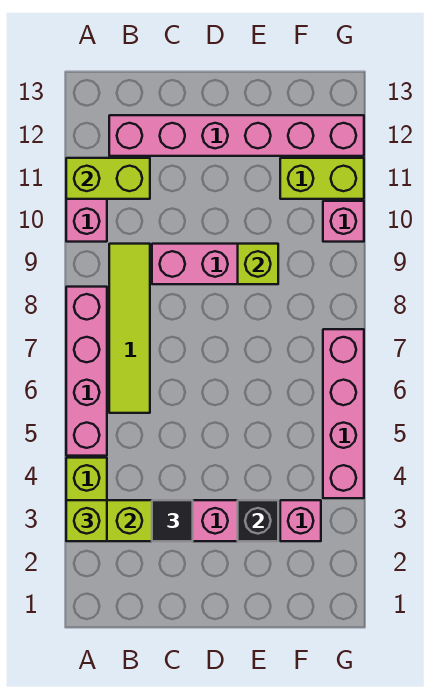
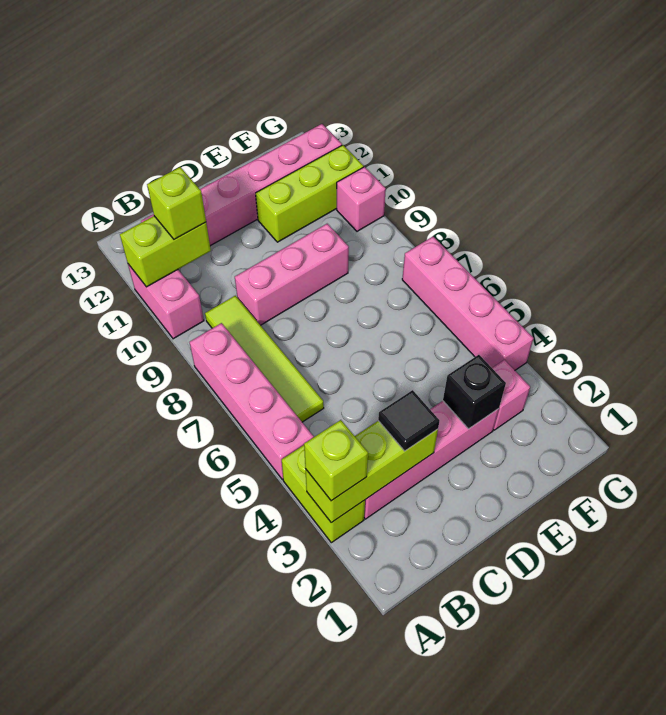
lime 1x1 brick [238,244,278,284] -> lime 1x1 brick moved to [147,167,206,239]
lime 1x2 brick [280,158,364,199] -> lime 1x3 brick [256,145,364,242]

